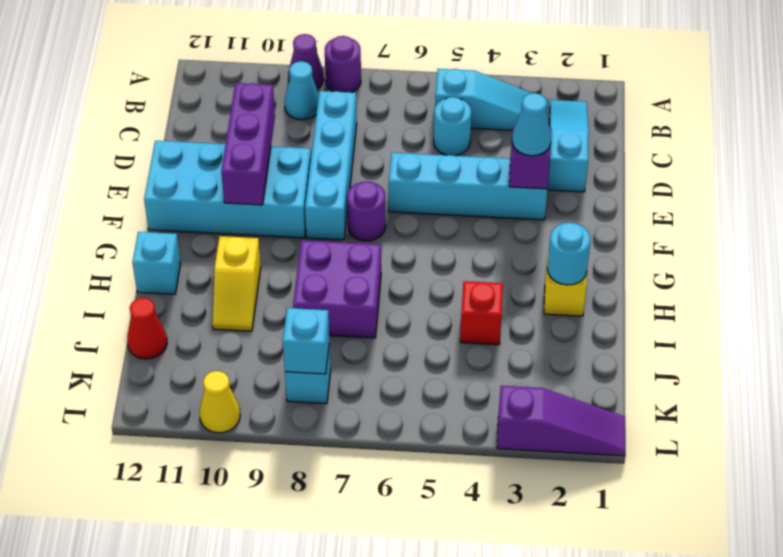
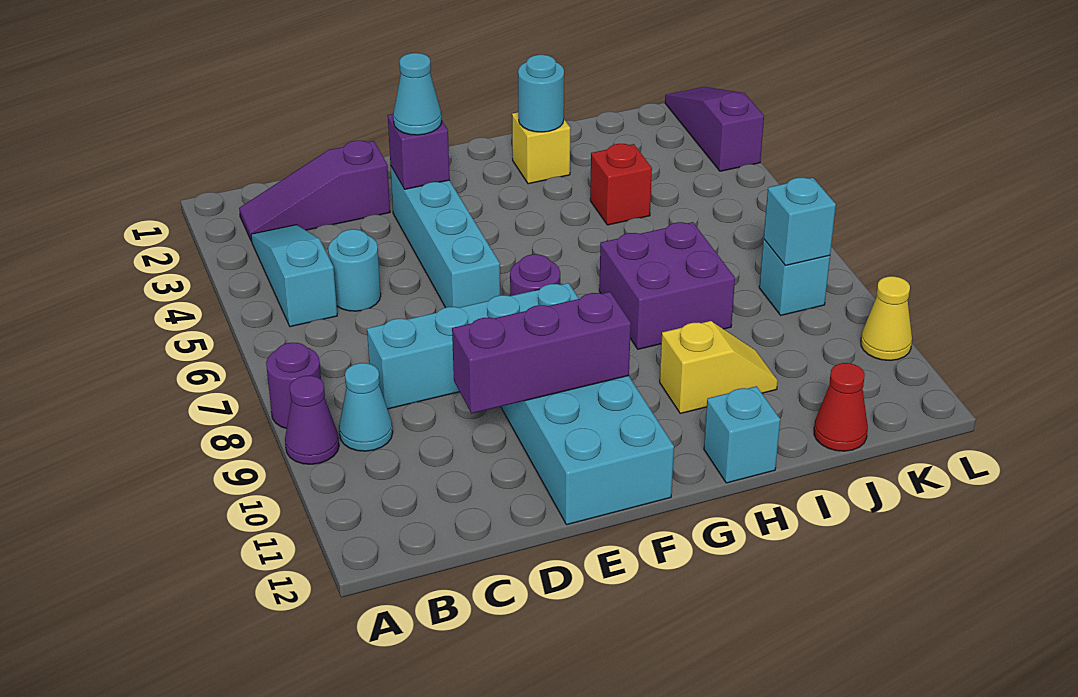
cyan 1x3 slope [548,100,589,192] -> purple 1x3 slope [239,141,390,241]

